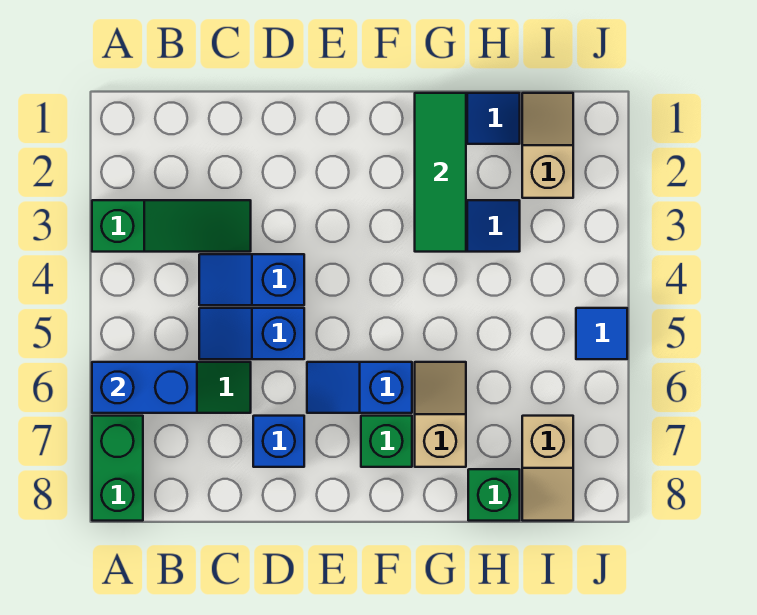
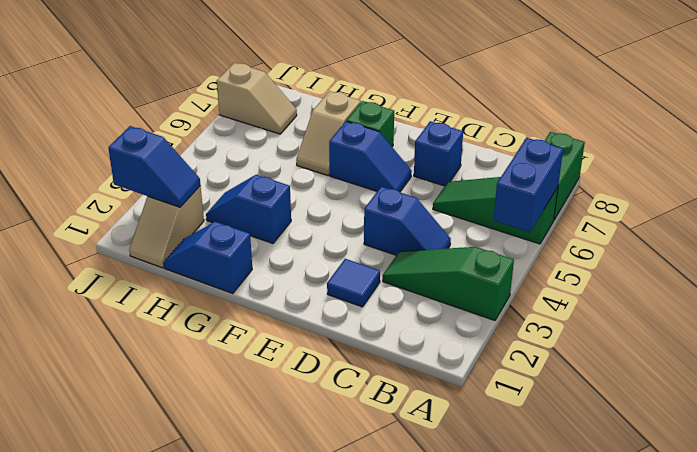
blue 1x2 brick [92,362,197,413] -> blue 1x2 brick turned to [493,138,563,232]
blue 1x2 slope [199,308,304,359] -> blue 1x2 slope moved to [108,126,200,207]
green 1x3 tile [415,93,466,252] -> none
green 1x1 brick [468,469,520,521] -> none
tan 1x2 slope [522,416,573,521] -> tan 1x2 slope turned to [217,63,297,134]
blue 1x1 tile [576,308,627,359] -> blue 1x1 tile moved to [327,259,380,307]

